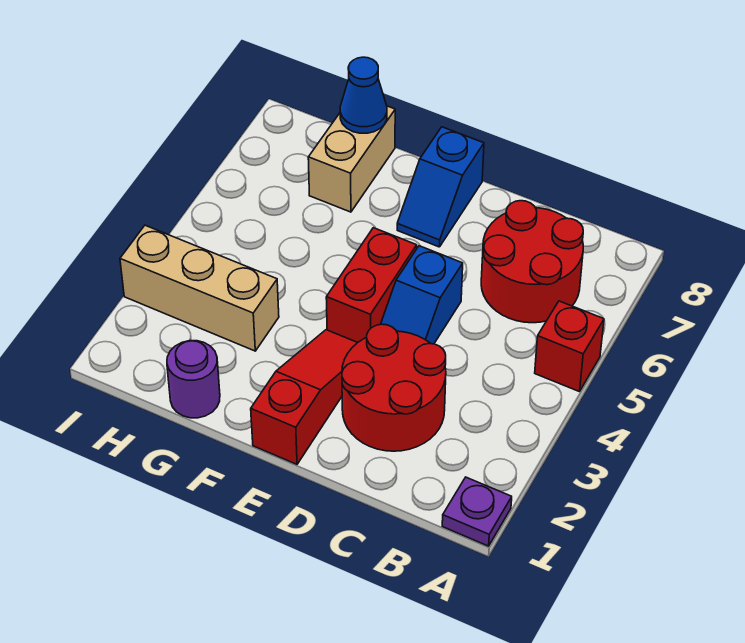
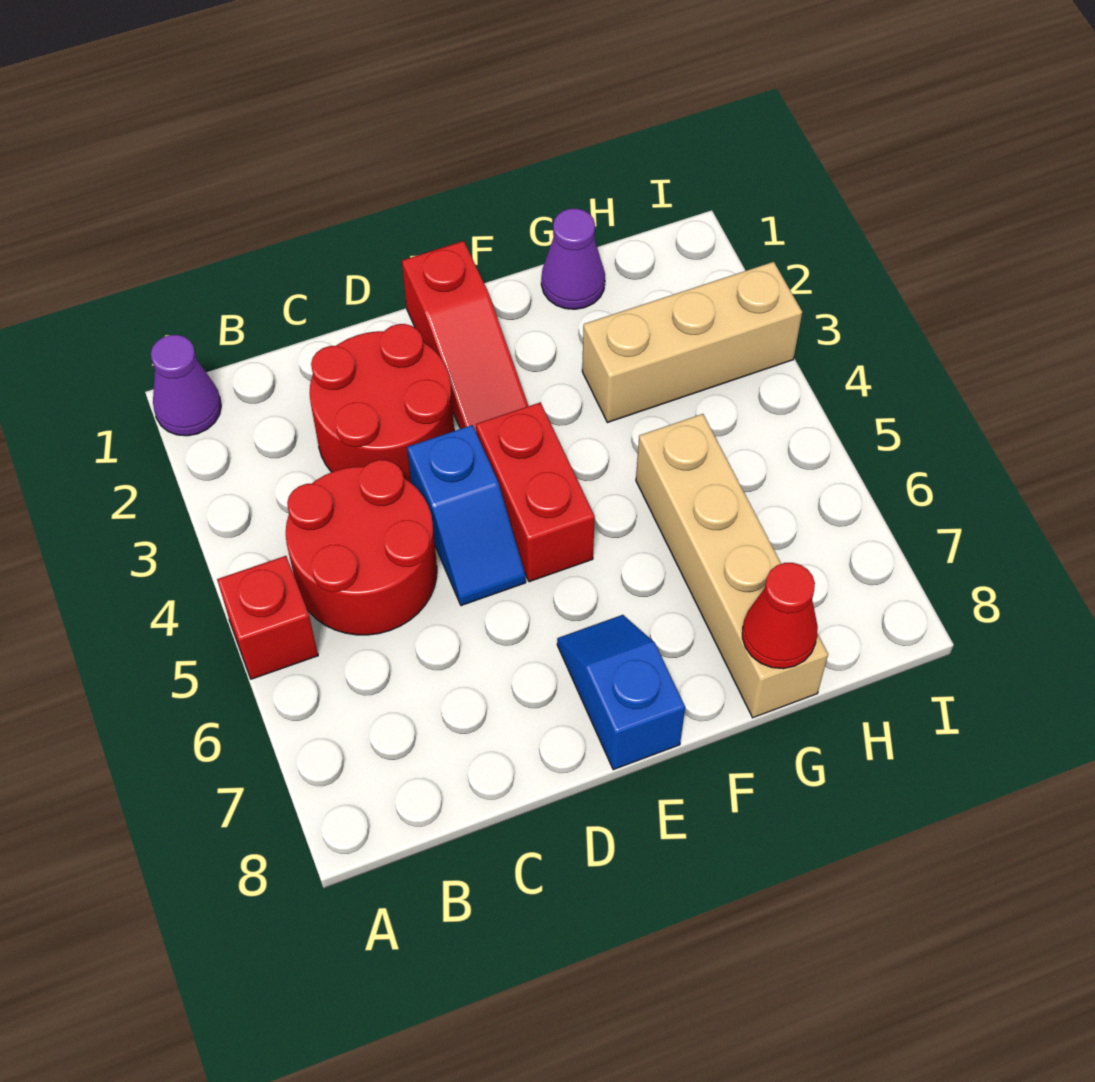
purple 1x1 plate [442,477,512,546] -> purple 1x1 cone [151,335,221,436]
red 2x2 round brick [481,201,583,323] -> red 2x2 round brick moved to [286,460,437,635]
blue 1x2 slope [381,246,463,344] -> blue 1x2 slope turned to [407,425,526,606]
purple 1x1 round brick [167,341,220,418] -> purple 1x1 cone [541,209,605,309]
tan 1x2 brick [308,106,395,212] -> tan 1x4 brick [636,414,828,718]
blue 1x1 cone [340,57,387,133] -> red 1x1 cone [742,563,818,669]

